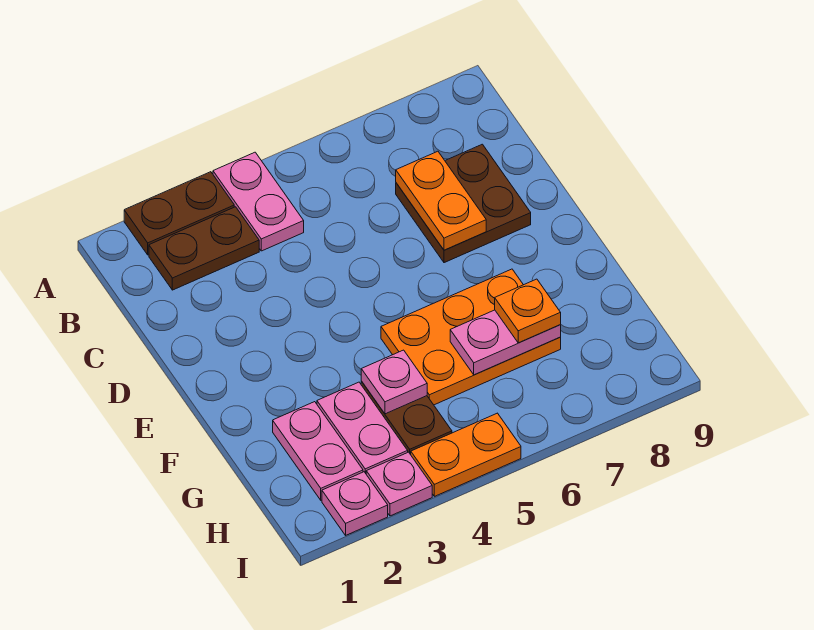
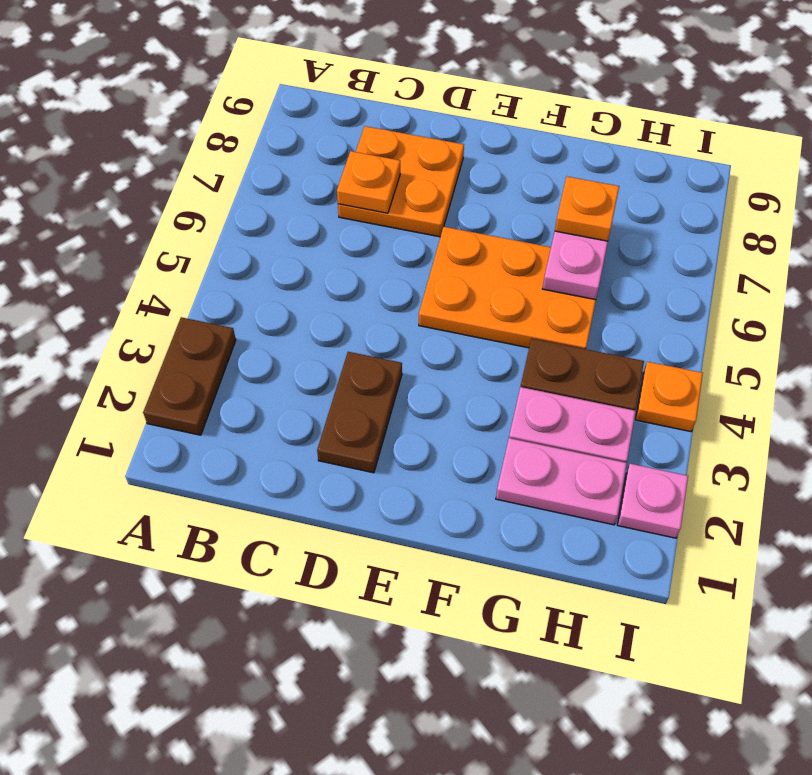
pink 1x2 plate [213,152,304,251] -> none
brown 1x2 plate [149,207,259,290] -> brown 1x2 plate moved to [317,352,402,473]
brown 2x2 plate [396,144,531,263] -> orange 2x2 plate [338,126,464,237]
orange 1x2 plate [396,151,486,250] -> orange 1x1 plate [337,151,400,213]
orange 2x3 plate [381,269,561,405] -> orange 2x3 plate turned to [419,227,596,349]
pink 1x1 plate [361,350,427,414] -> none
pink 1x1 plate [366,452,432,516] -> none
orange 1x2 plate [411,413,521,496] -> orange 1x1 plate [635,362,703,432]

